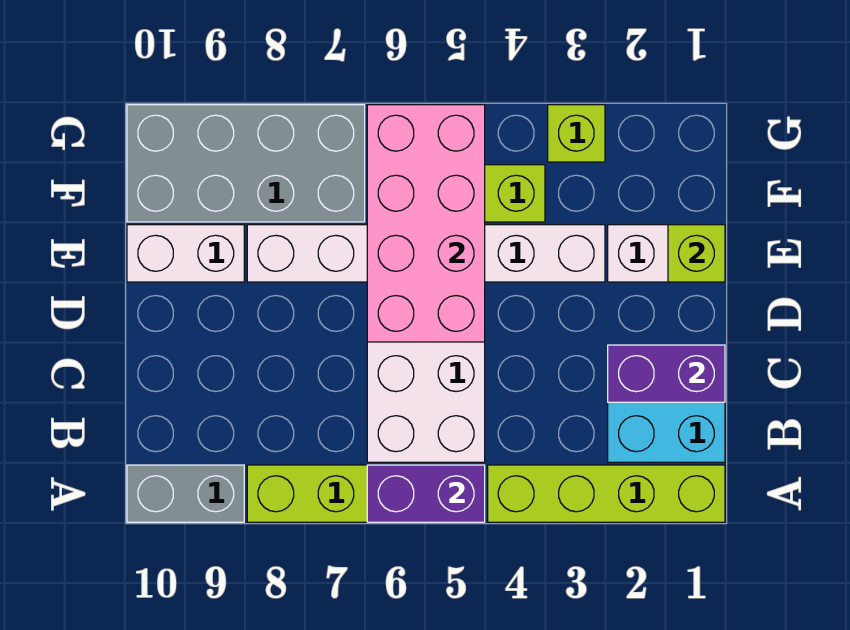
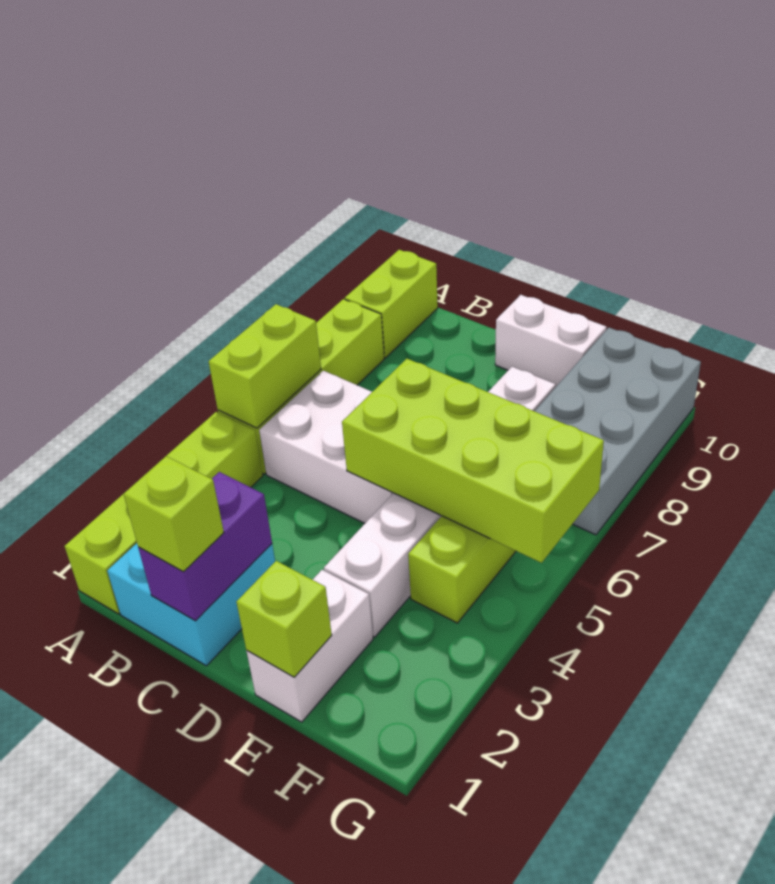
purple 1x2 brick [367,465,485,522] -> lime 1x2 brick [209,304,321,428]
grey 1x2 brick [127,465,244,522] -> lime 1x2 brick [345,250,438,358]
pink 2x4 brick [367,105,485,342] -> lime 2x4 brick [342,359,604,563]
white 1x2 brick [127,225,244,282] -> white 1x2 brick turned to [495,295,607,387]
lime 1x1 brick [548,105,605,162] -> lime 1x1 brick moved to [124,456,224,572]

